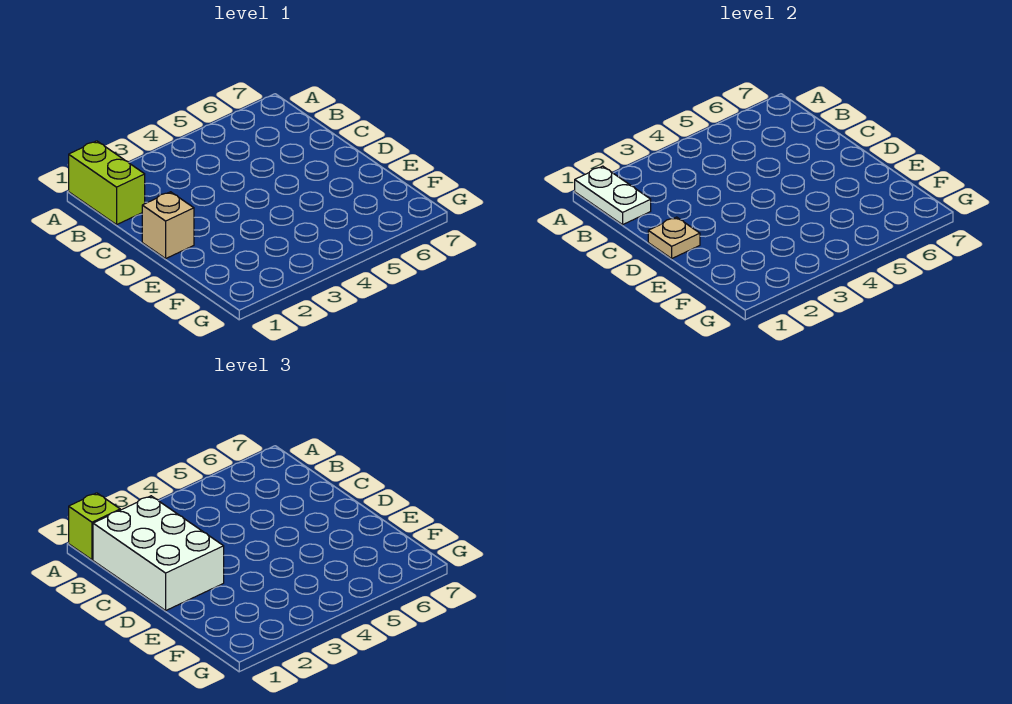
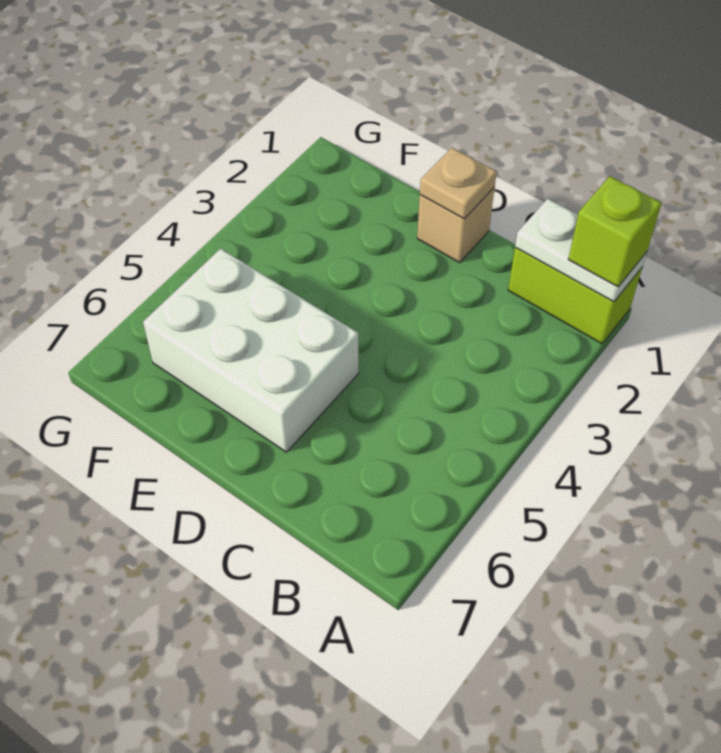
white 2x3 brick [93,496,224,610] -> white 2x3 brick moved to [143,249,359,452]

